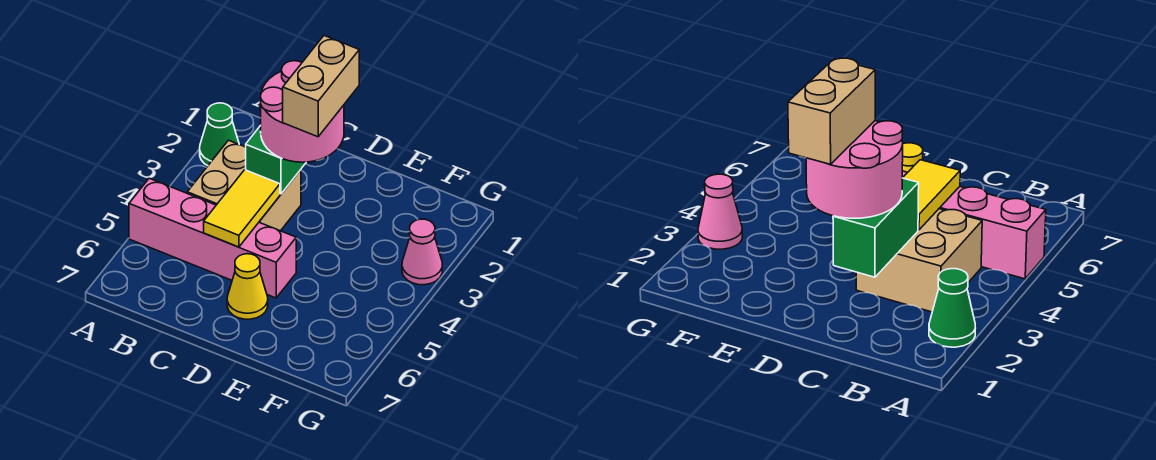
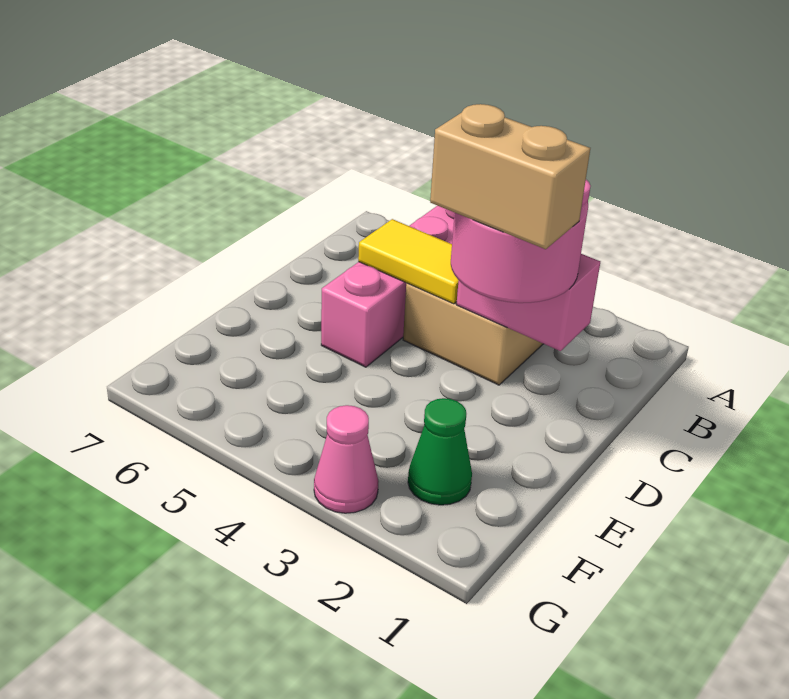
green 1x1 cone [200,103,239,165] -> green 1x1 cone moved to [408,398,472,505]
green 1x2 brick [246,126,306,194] -> pink 1x2 brick [456,254,600,351]
yellow 1x1 cone [227,254,268,319] -> none

